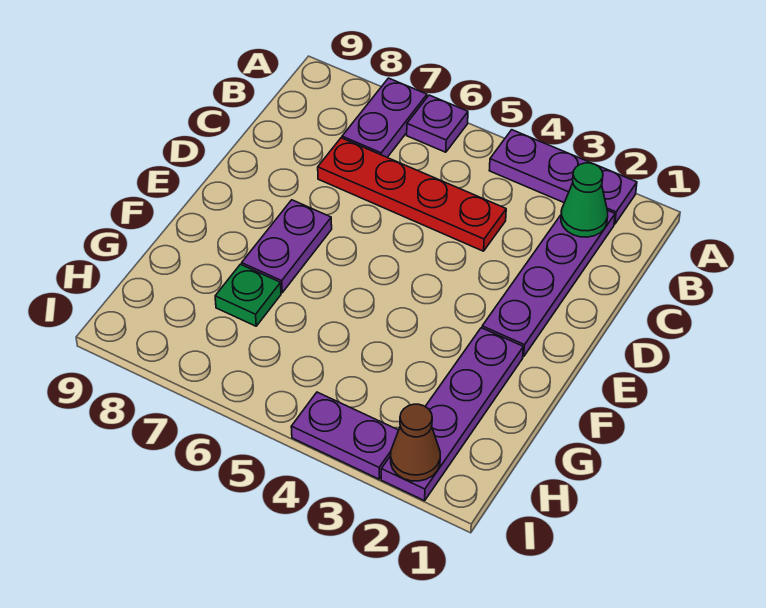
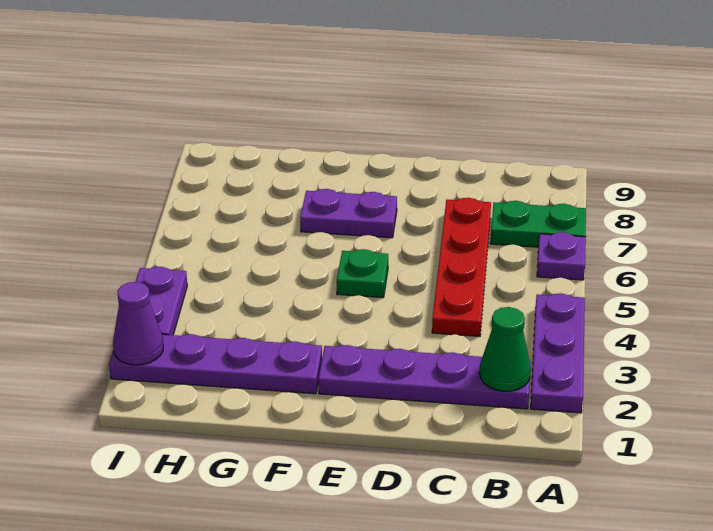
purple 1x2 plate [342,78,427,157] -> green 1x2 plate [490,201,586,247]
green 1x1 plate [215,264,281,326] -> green 1x1 plate moved to [337,249,388,298]
brown 1x1 cone [391,404,440,481] -> purple 1x1 cone [113,282,163,365]

